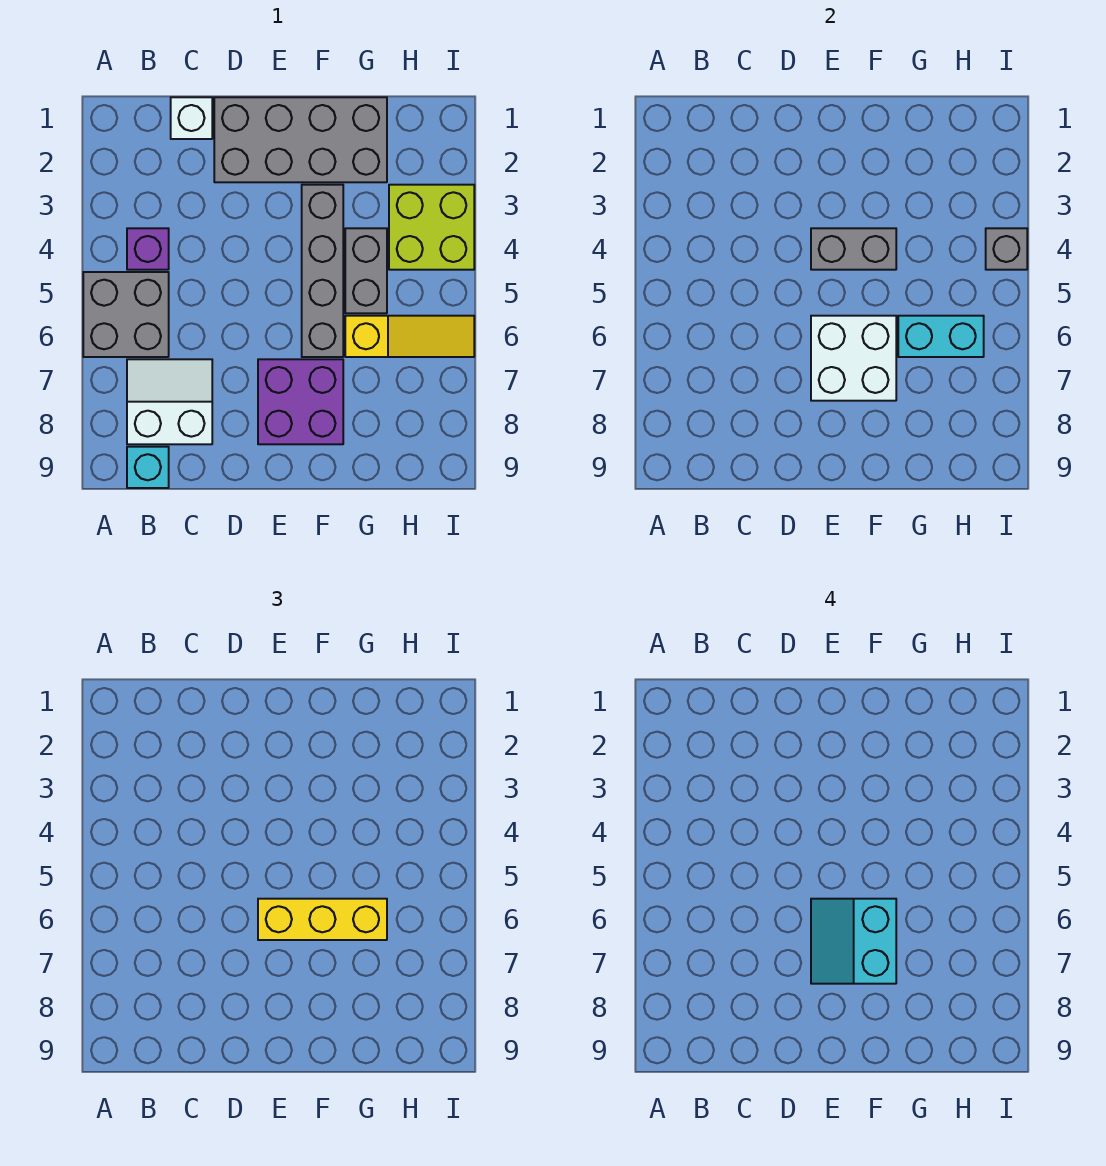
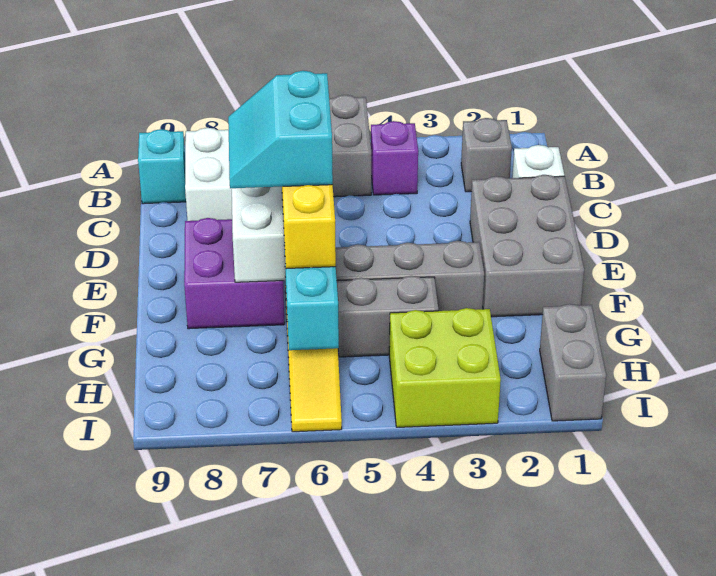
grey 2x4 brick [214,97,387,182] -> grey 2x3 brick [470,175,584,317]
grey 1x2 brick [811,228,896,270] -> grey 1x2 brick moved to [540,304,606,421]
cyan 2x2 slope [811,899,896,984] -> cyan 2x2 slope turned to [228,71,333,188]
grey 1x1 brick [986,228,1027,270] -> grey 1x1 brick moved to [461,118,512,192]

